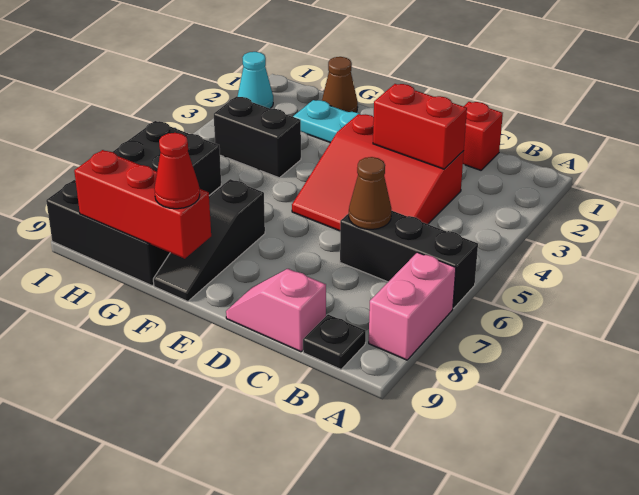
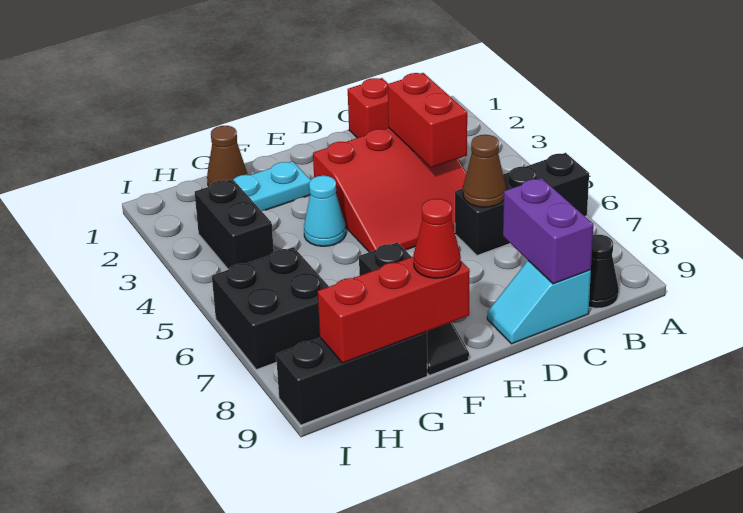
pink 1x2 brick [369,252,456,360] -> none
black 1x1 plate [303,314,366,369] -> black 1x1 cone [589,234,619,308]
red 1x2 brick [373,84,467,169] -> red 1x2 brick turned to [388,73,467,168]
none -> purple 1x2 brick [503,178,593,284]
pink 1x2 slope [226,269,326,352] -> cyan 1x2 slope [487,261,591,344]
black 1x2 brick [214,97,301,178] -> black 1x2 brick turned to [195,179,274,269]
cyan 1x1 cone [237,52,273,109] -> cyan 1x1 cone moved to [304,176,346,246]

